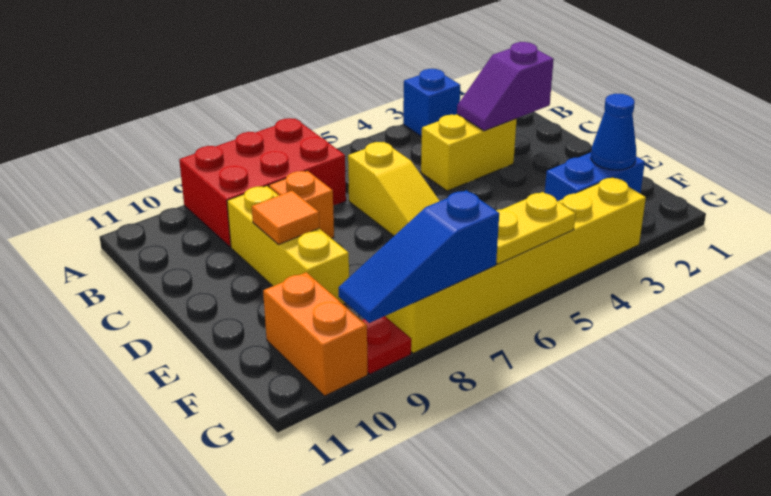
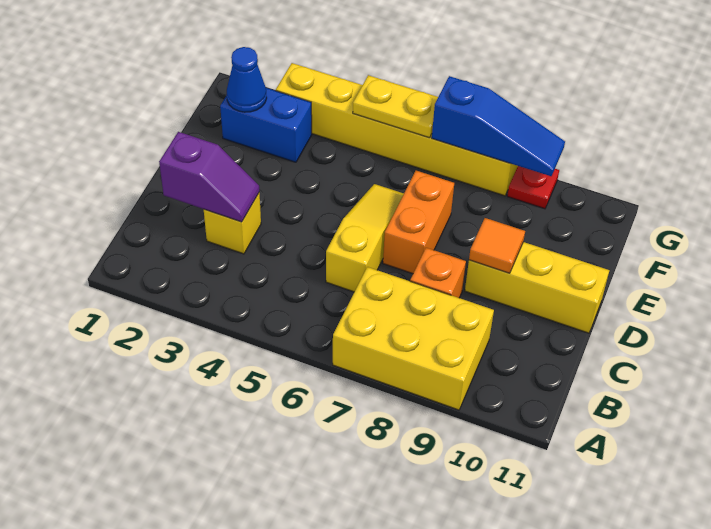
blue 1x1 brick [403,69,460,137] -> none
red 2x3 brick [179,118,346,247] -> yellow 2x3 brick [333,267,494,410]
yellow 1x2 brick [421,114,517,191] -> yellow 1x1 brick [204,193,261,254]
yellow 1x3 brick [227,186,349,304] -> yellow 1x3 brick turned to [465,242,609,333]
orange 1x2 brick [263,272,368,396] -> orange 1x2 brick moved to [383,171,454,274]

